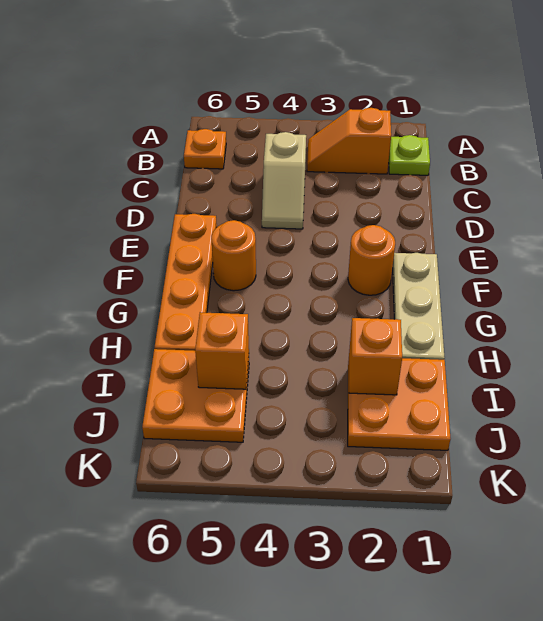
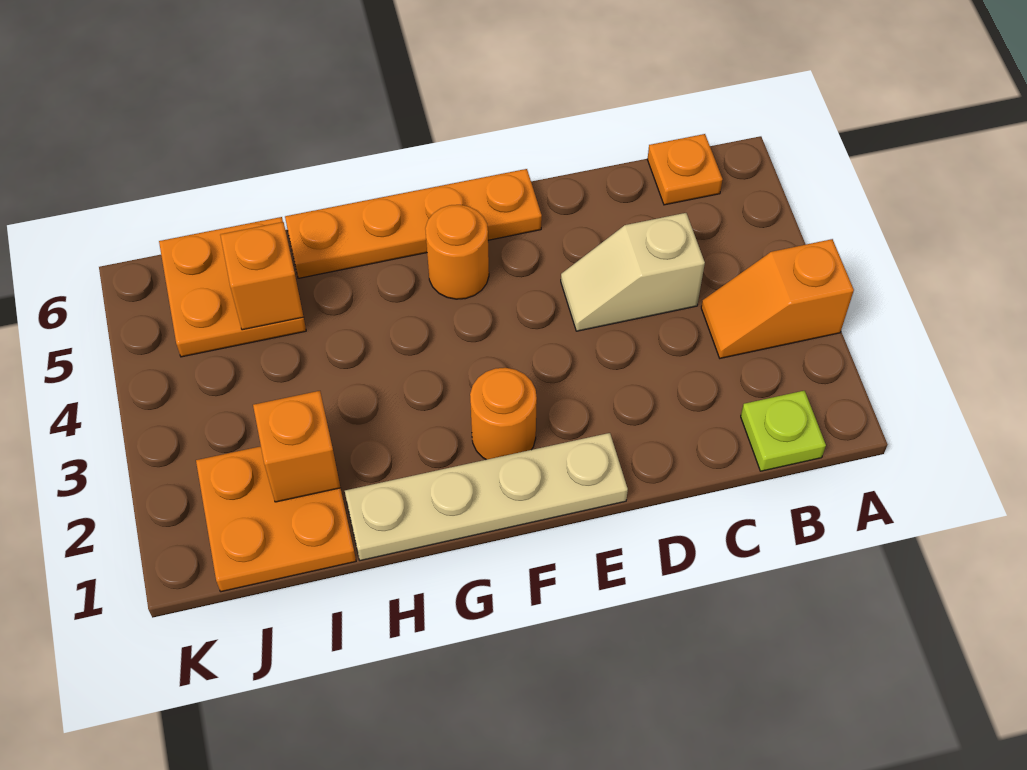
orange 1x2 slope [307,108,391,174] -> orange 1x2 slope turned to [701,239,854,358]
tan 1x3 plate [393,253,445,360] -> tan 1x4 plate [345,433,628,561]

